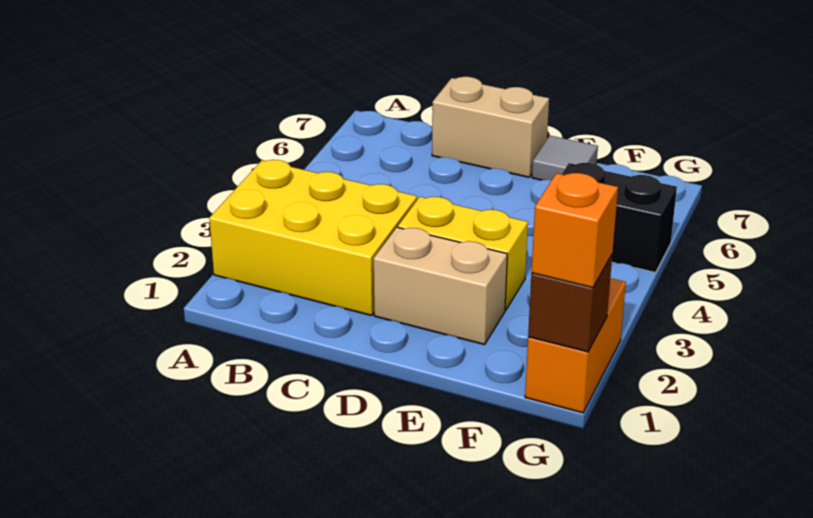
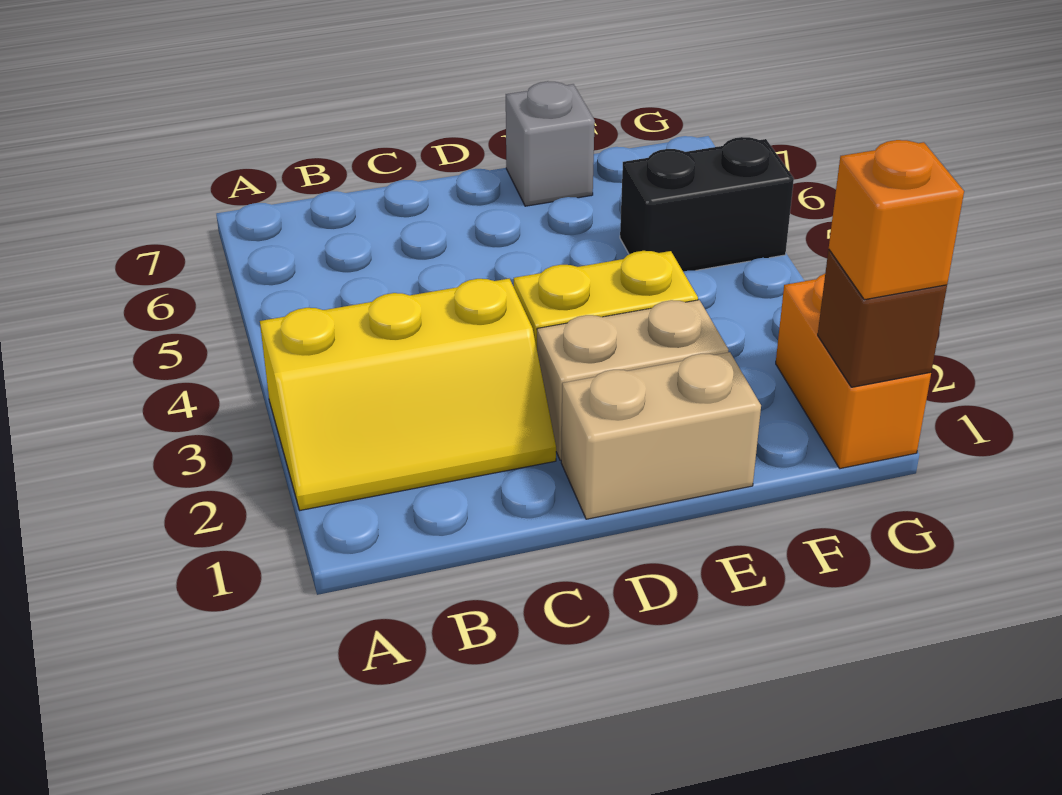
yellow 2x3 brick [209,160,417,315] -> yellow 2x3 slope [260,278,556,510]
tan 1x2 brick [432,77,549,177] -> tan 1x2 brick moved to [561,352,761,519]
grey 1x1 tile [532,136,598,180] -> grey 1x1 brick [506,81,595,206]

